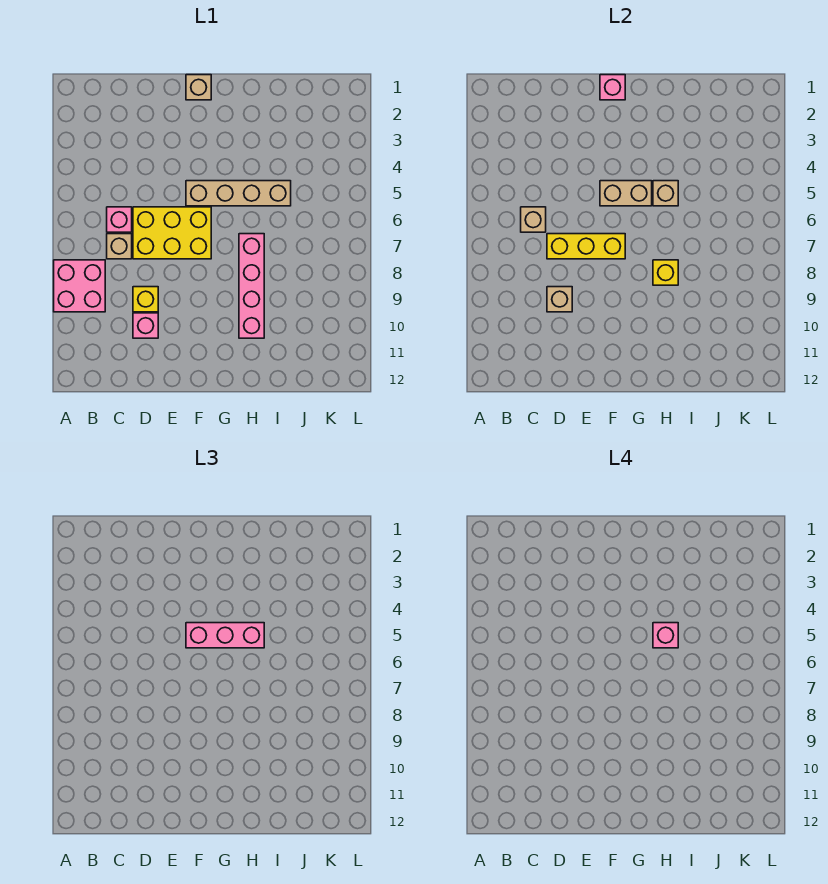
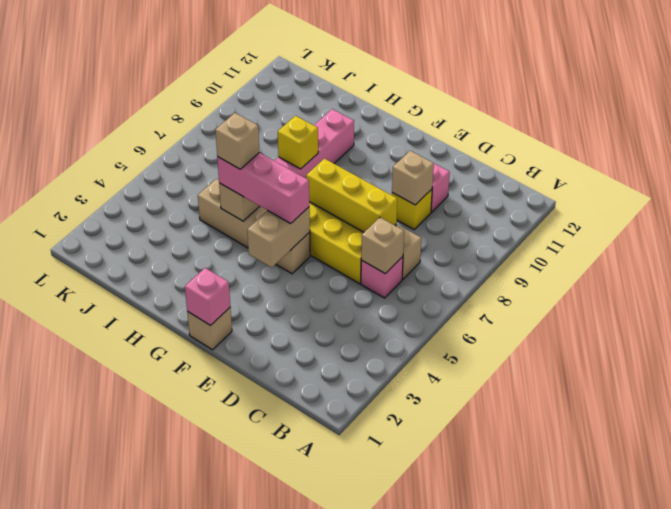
pink 2x2 brick [54,260,105,312] -> none
tan 1x2 brick [600,181,652,206] -> tan 1x2 brick turned to [247,207,310,268]
pink 1x1 brick [653,623,678,648] -> tan 1x1 brick [215,113,260,169]

